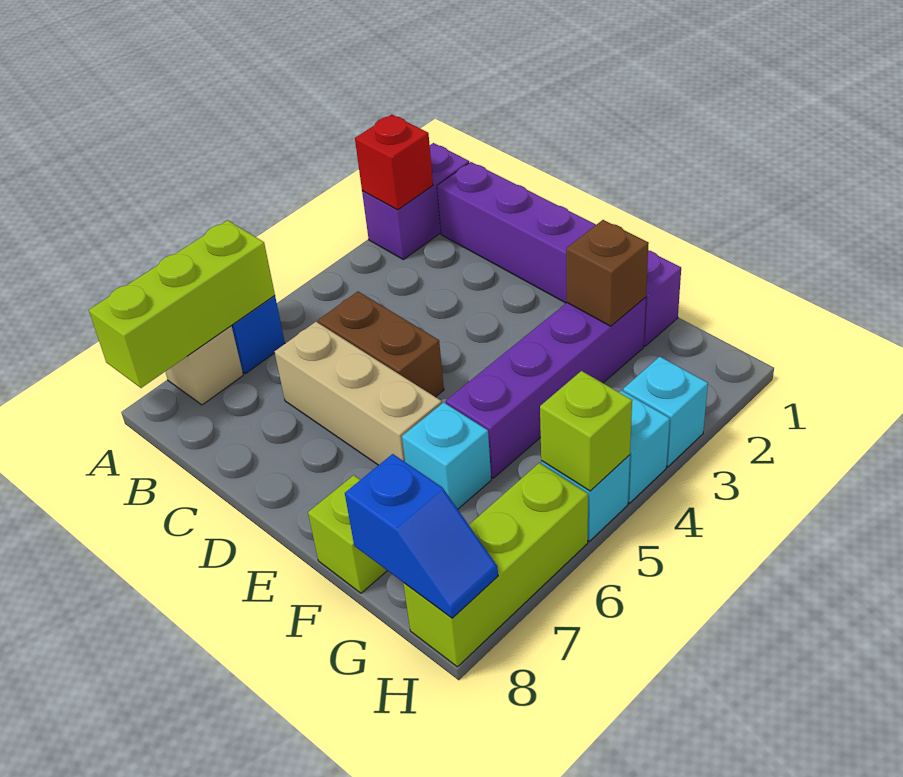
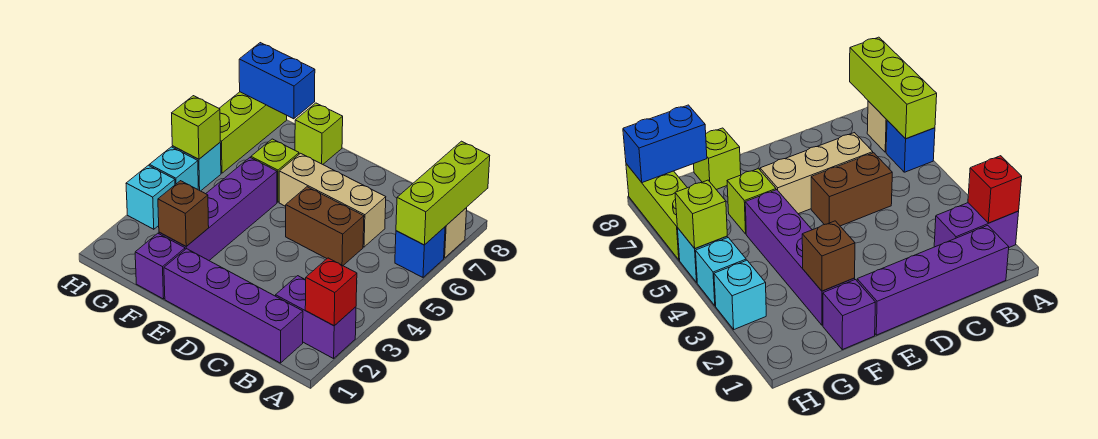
purple 1x2 brick [362,143,469,260] -> purple 1x2 brick turned to [276,276,356,359]
cyan 1x1 brick [402,402,491,509] -> lime 1x1 brick [251,139,299,202]
blue 1x2 slope [345,454,498,618] -> blue 1x2 brick [239,43,315,119]

